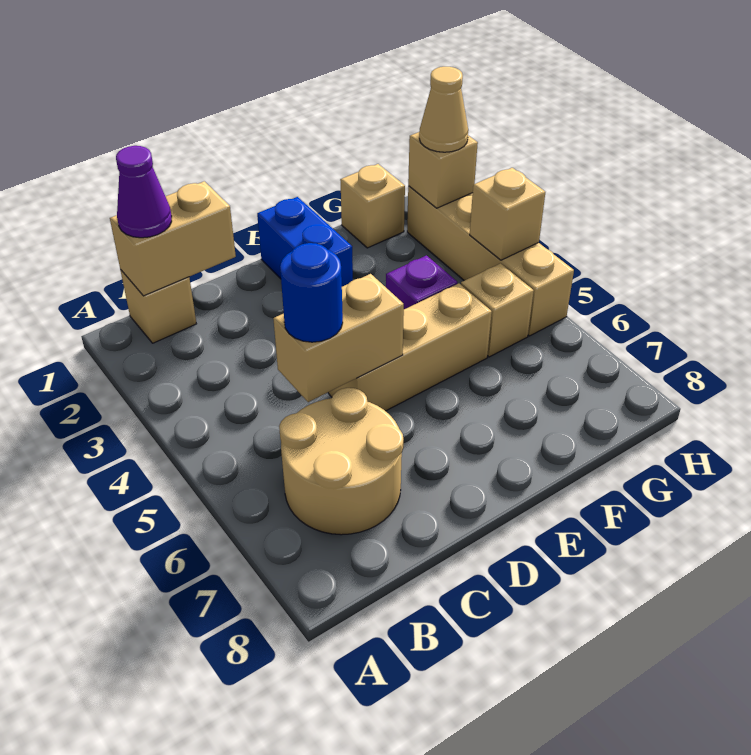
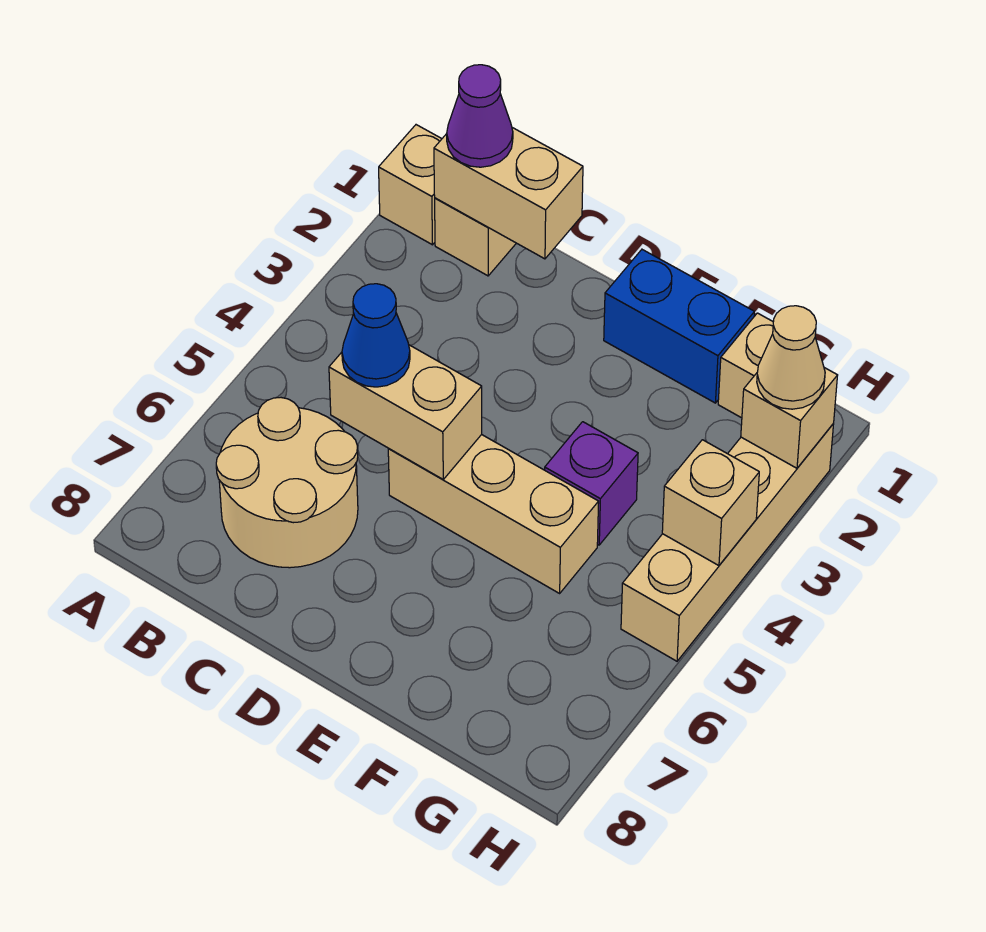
blue 1x1 round brick [280,243,343,342] -> blue 1x1 cone [342,284,410,387]
blue 1x2 brick [257,197,353,287] -> blue 1x2 brick turned to [604,250,754,403]
tan 1x1 brick [461,263,534,357] -> tan 1x1 brick moved to [379,125,442,245]

